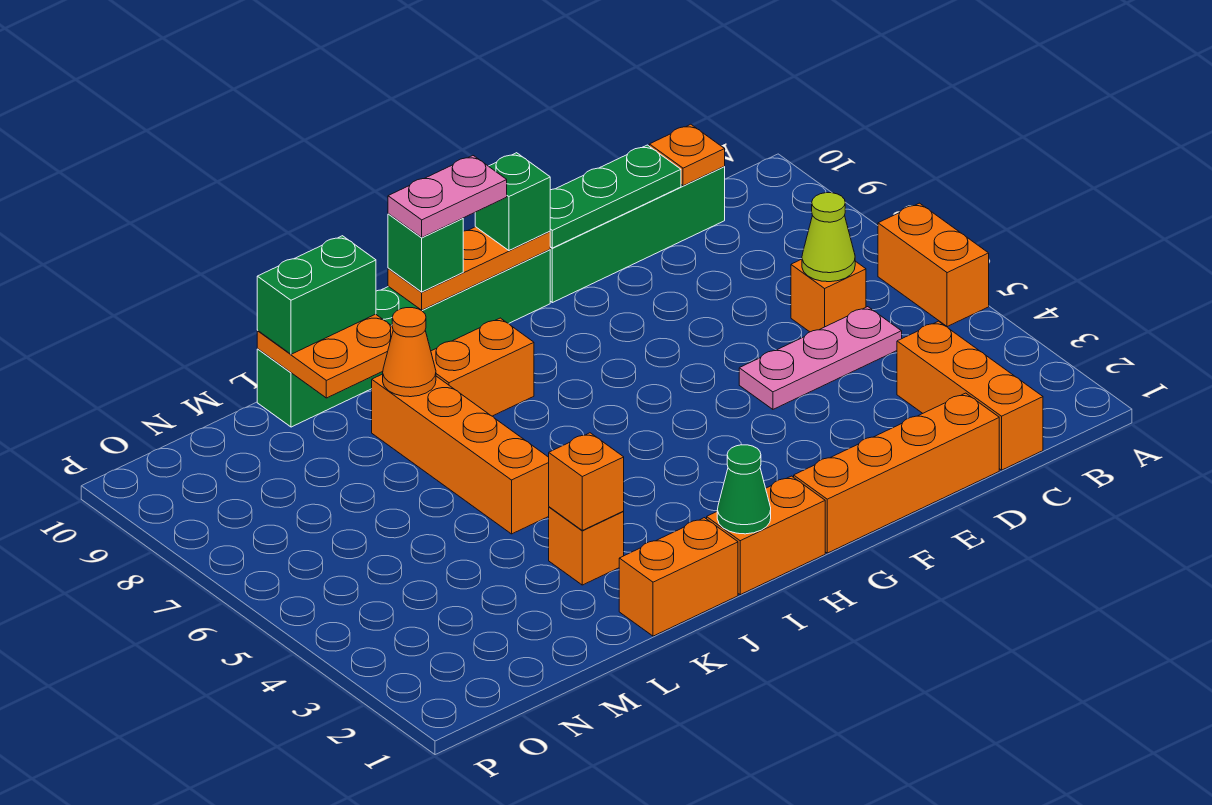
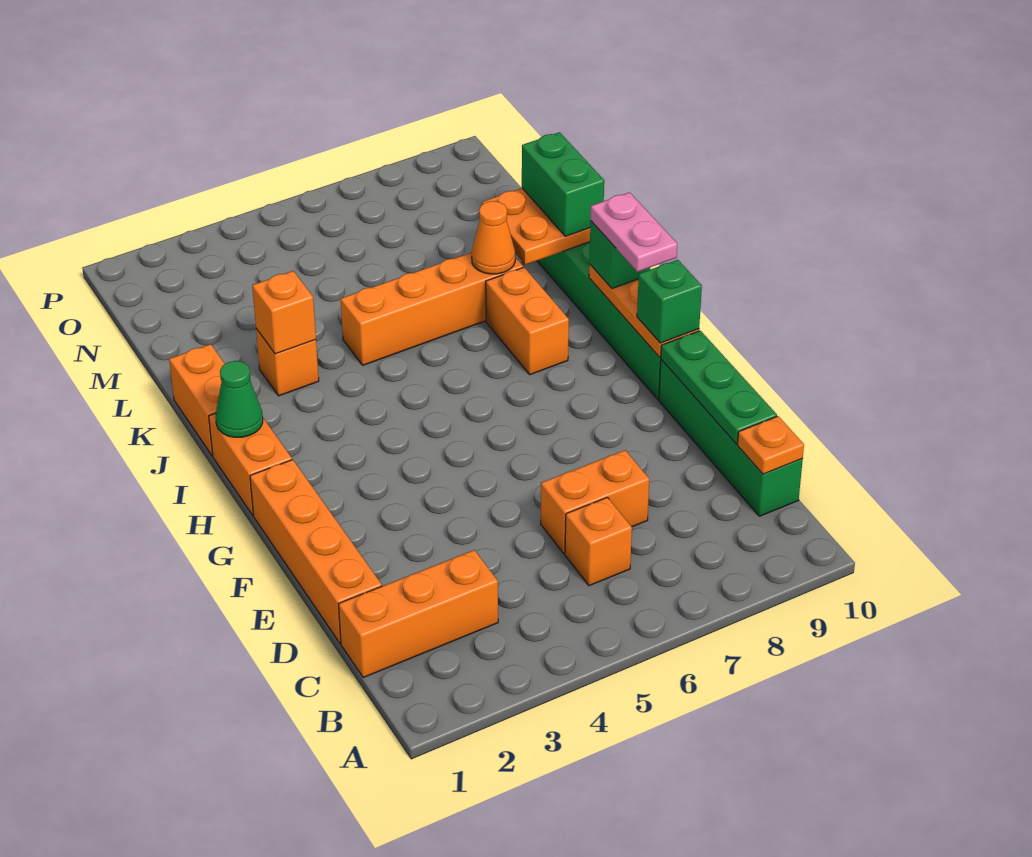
orange 1x2 brick [878,203,989,327] -> orange 1x2 brick moved to [541,450,649,554]
pink 1x3 plate [739,307,902,409] -> none
lime 1x1 cone [802,193,855,282] -> none

